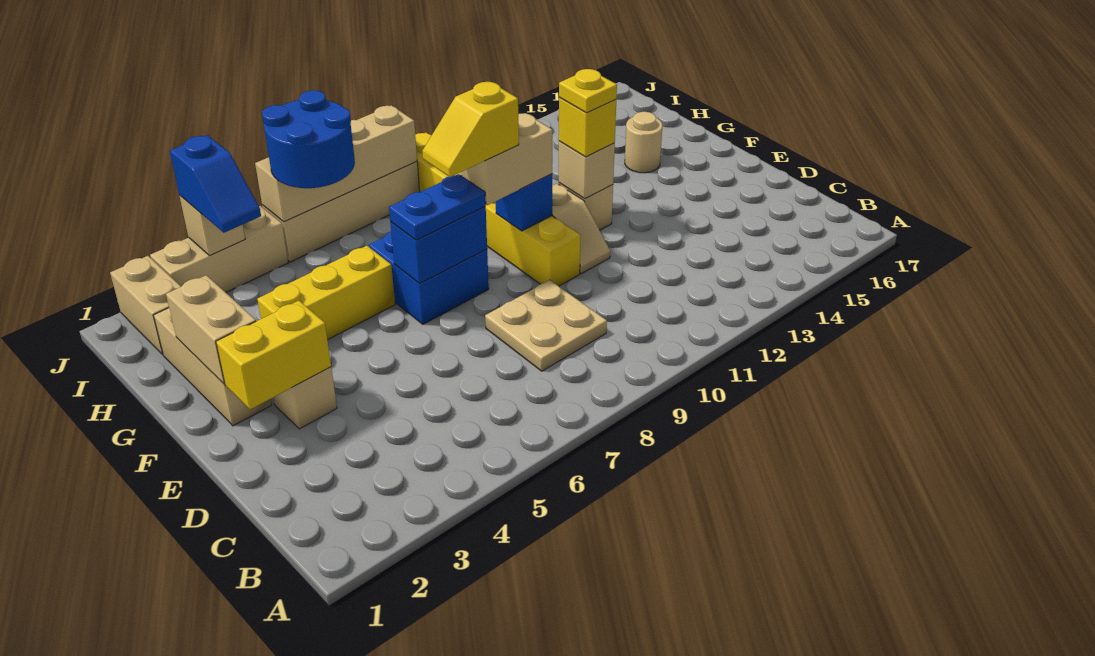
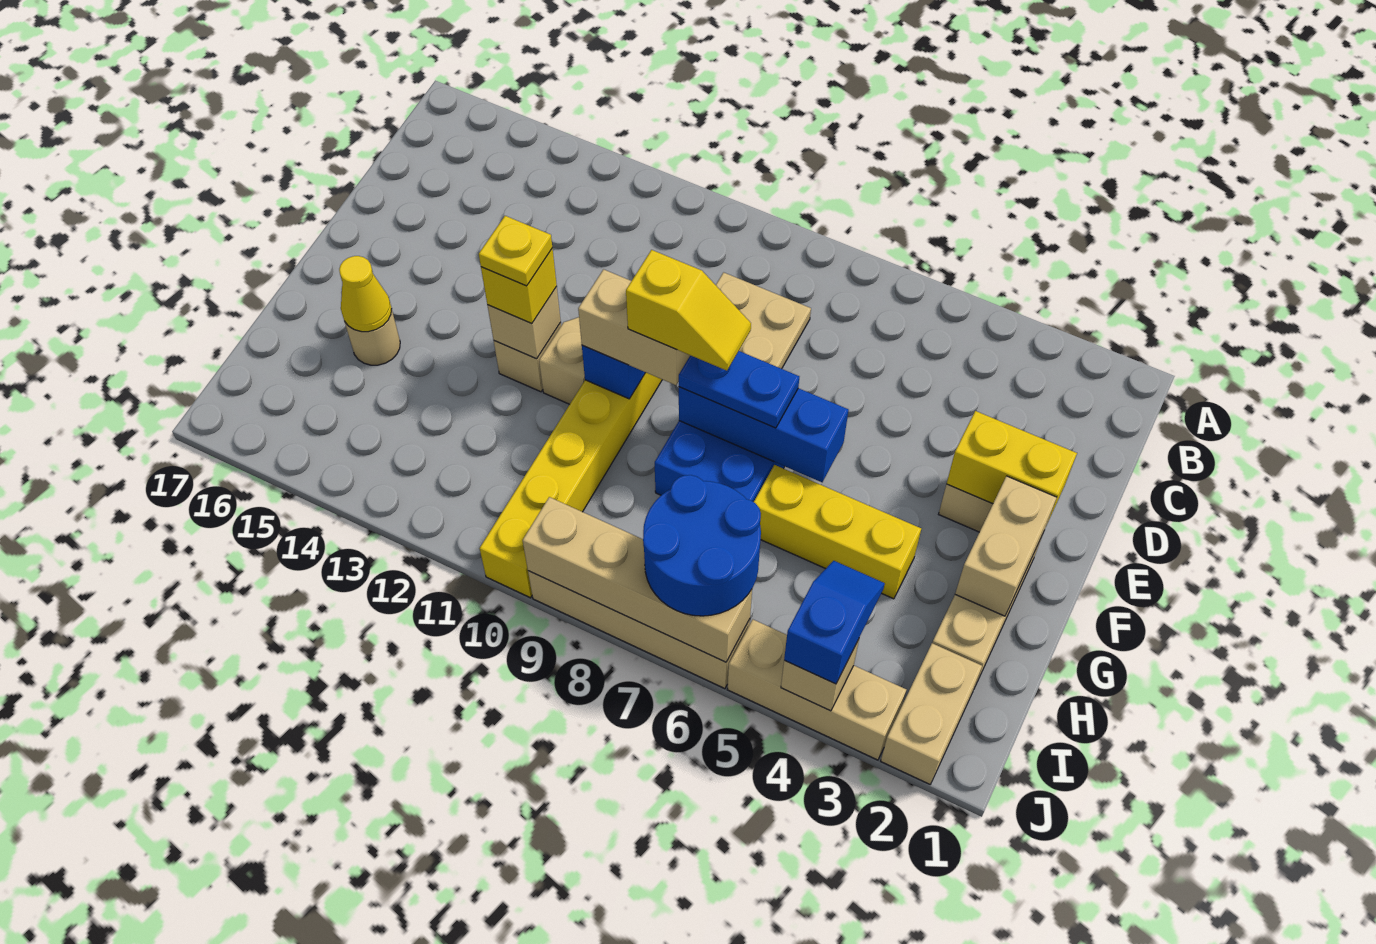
blue 1x2 brick [390,207,487,284] -> blue 1x3 brick [679,387,849,482]
none -> yellow 1x1 cone [339,256,392,332]

